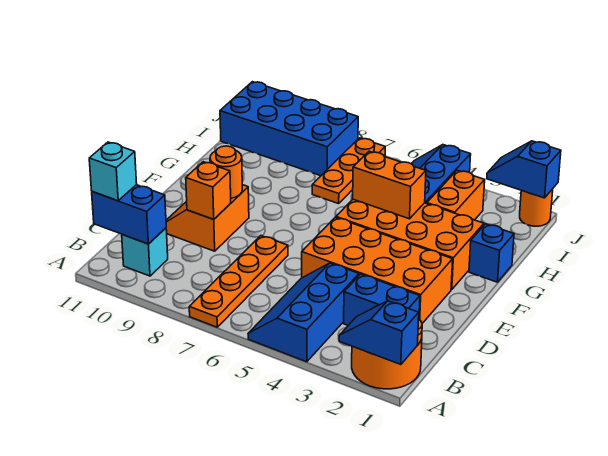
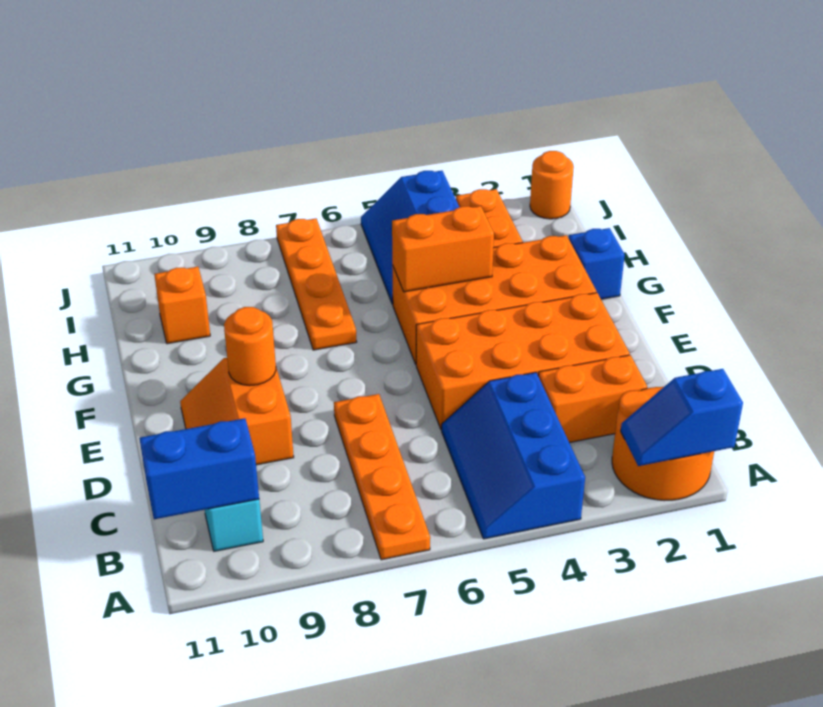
cyan 1x1 brick [89,142,137,201] -> none
blue 1x2 brick [344,274,420,325] -> orange 1x2 brick [538,355,647,443]
orange 1x1 brick [186,162,231,219] -> orange 1x1 brick moved to [154,267,210,344]
orange 1x3 plate [312,138,385,204] -> orange 1x4 plate [276,219,357,350]
blue 2x4 brick [220,82,358,176] -> none
blue 1x2 slope [487,141,561,198] -> none

